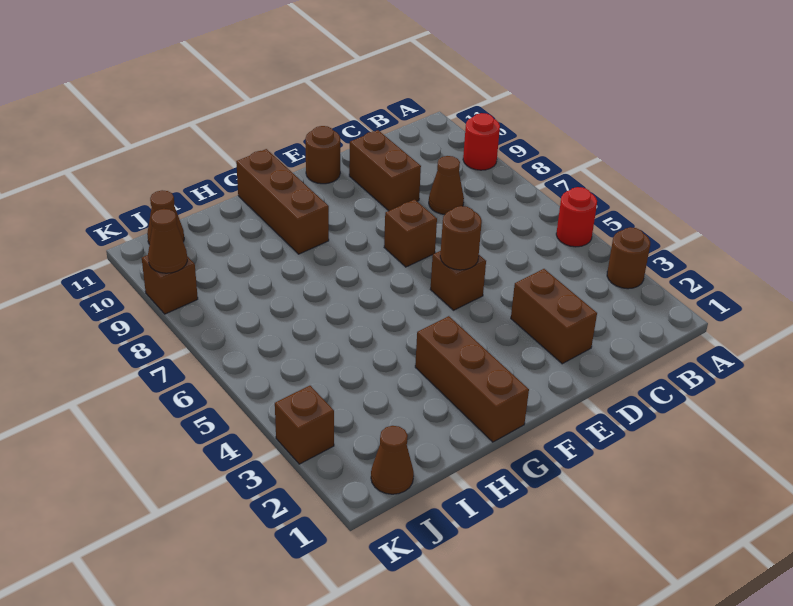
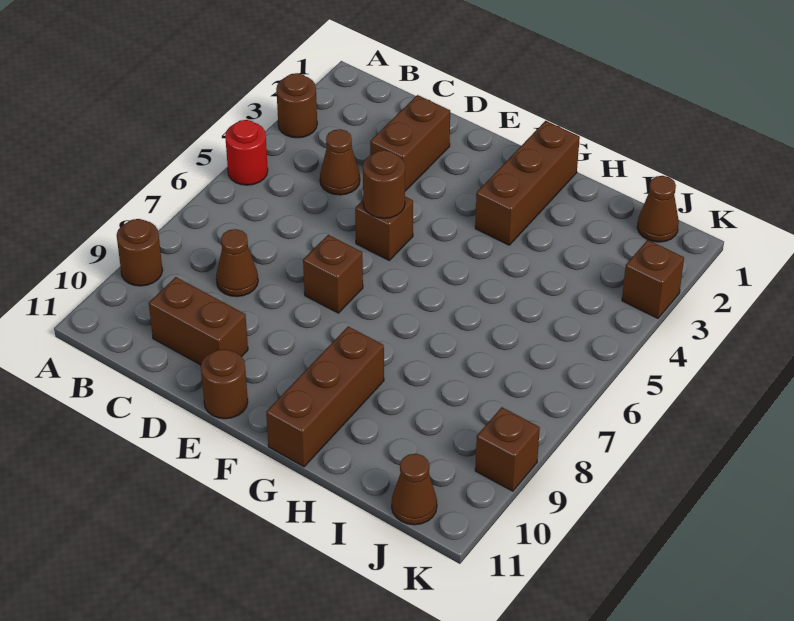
red 1x1 round brick [463,113,500,170] -> brown 1x1 round brick [117,219,163,286]
brown 1x2 brick [349,130,421,211] -> brown 1x2 brick turned to [149,277,248,365]
brown 1x1 cone [148,209,187,273] -> brown 1x1 cone moved to [320,129,360,195]

